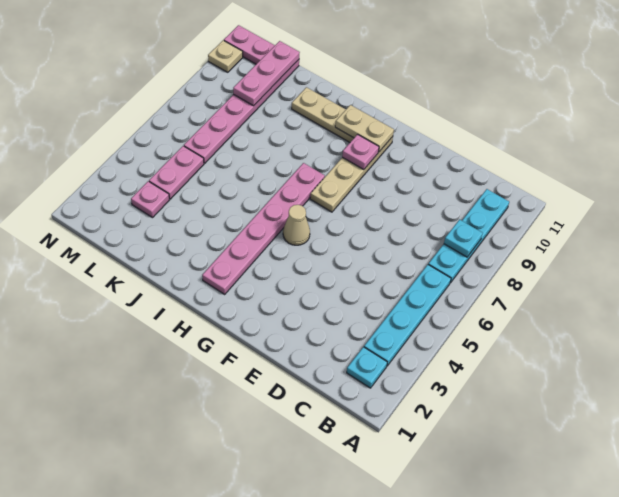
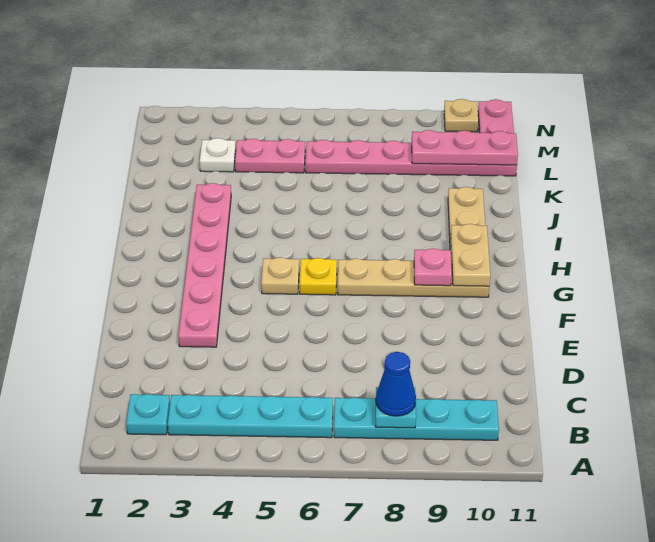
none -> blue 1x1 cone [376,352,416,416]
tan 1x1 cone [283,205,310,245] -> tan 1x1 plate [261,257,299,294]
none -> yellow 1x1 plate [300,258,337,295]
pink 1x6 plate [202,163,325,294] -> pink 1x6 plate turned to [178,183,231,347]
pink 1x1 plate [131,181,169,218] -> white 1x1 plate [200,138,236,172]

